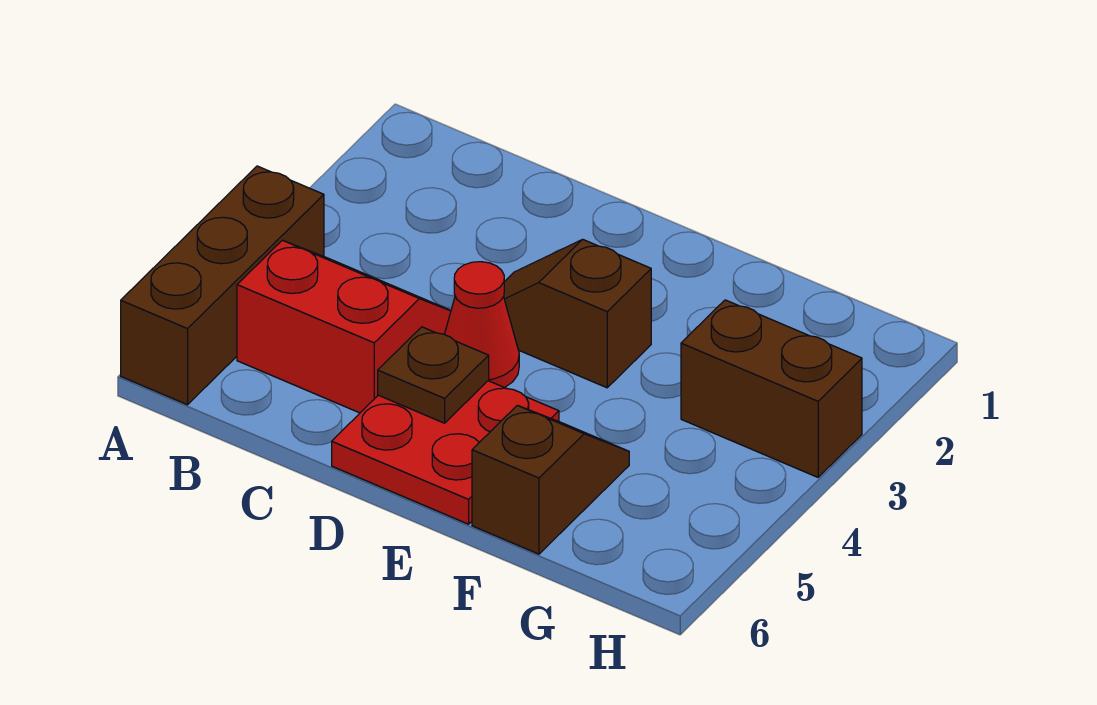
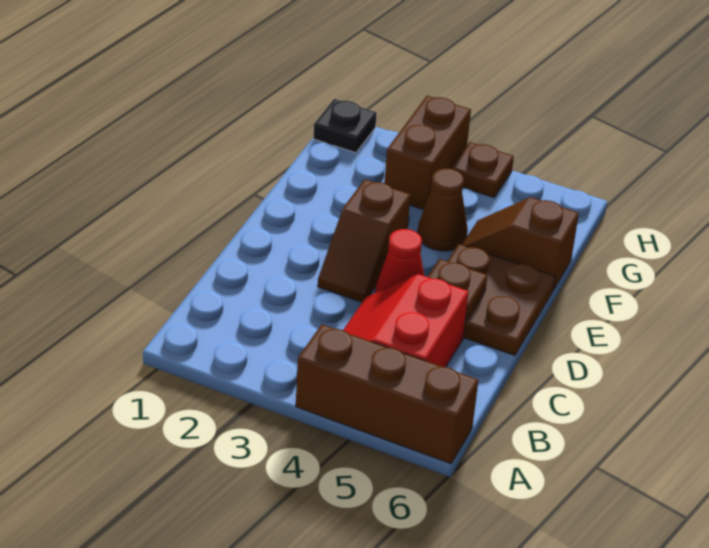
red 2x2 plate [332,381,559,524] -> brown 2x2 plate [448,244,555,355]
none -> brown 1x1 cone [418,168,468,251]
none -> black 1x1 plate [313,99,377,153]
none -> brown 1x1 plate [451,142,514,198]

